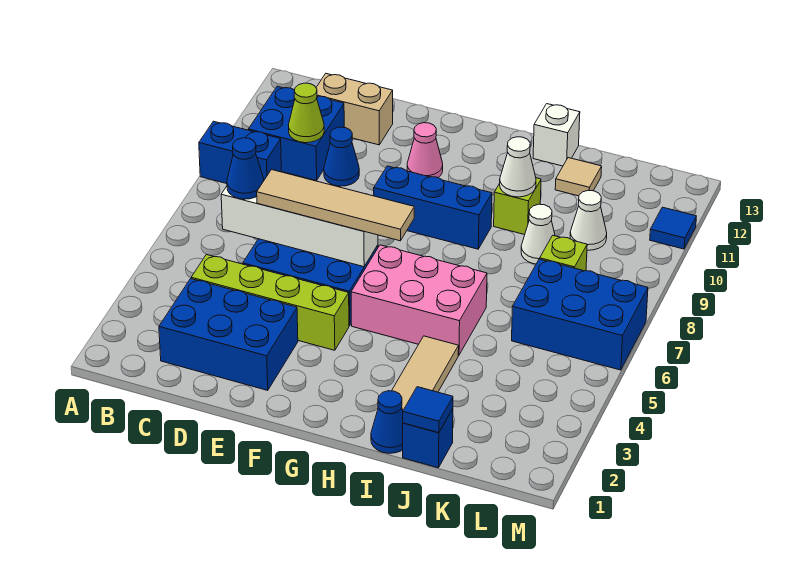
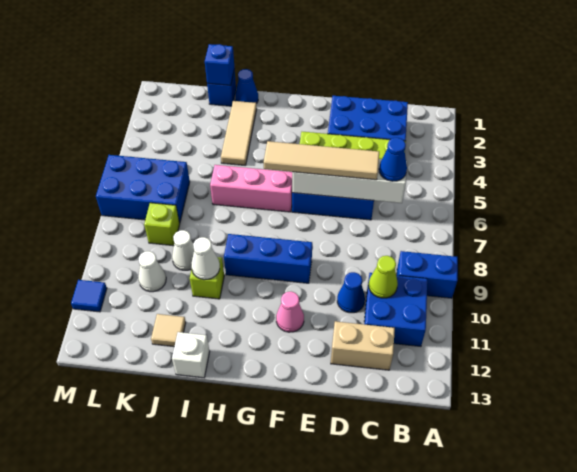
pink 2x3 brick [351,245,487,355] -> pink 1x3 brick [210,165,292,212]
blue 1x1 tile [403,387,453,433] -> blue 1x1 brick [205,44,235,85]

